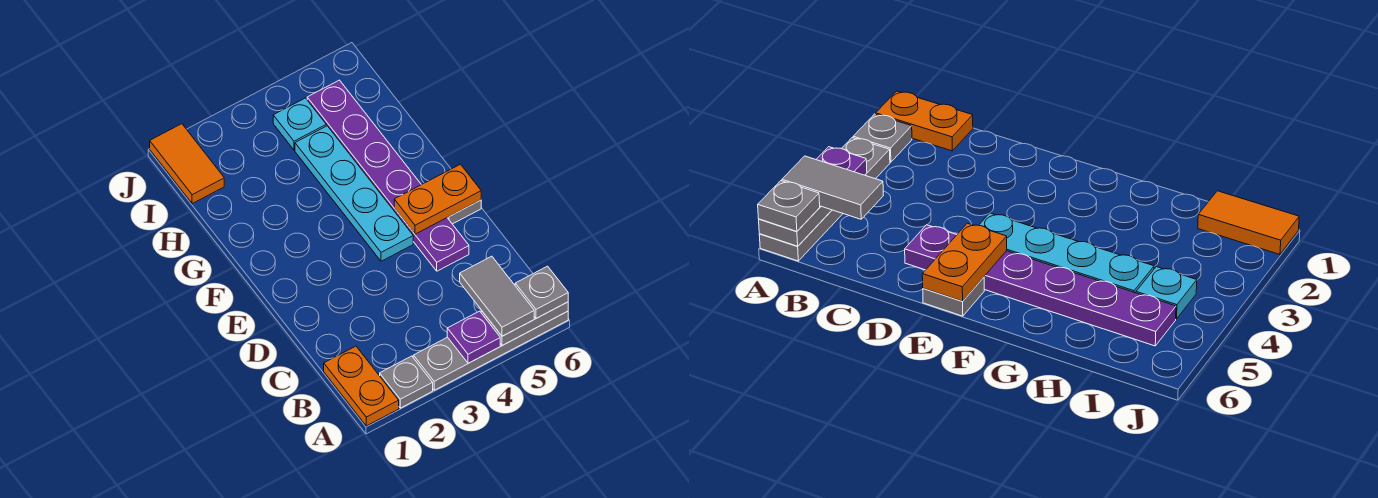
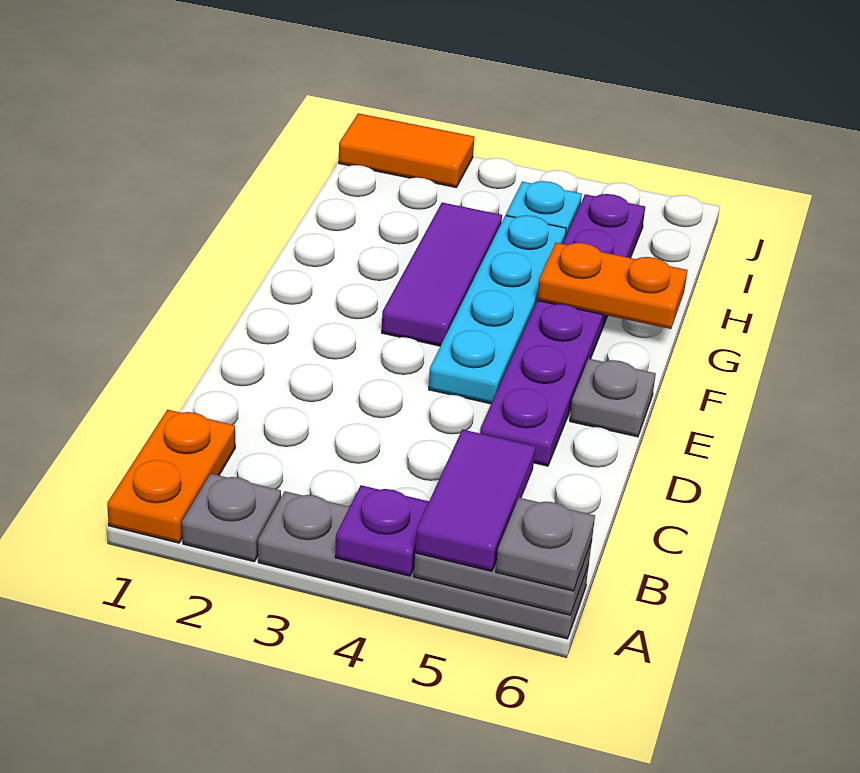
grey 1x2 tile [460,256,534,336] -> purple 1x2 tile [415,429,535,571]
orange 1x2 plate [394,164,481,234] -> orange 1x2 plate moved to [537,243,688,329]
none -> purple 1x3 tile [382,203,502,346]
orange 1x2 tile [150,124,224,204] -> orange 1x2 tile turned to [339,113,474,187]

